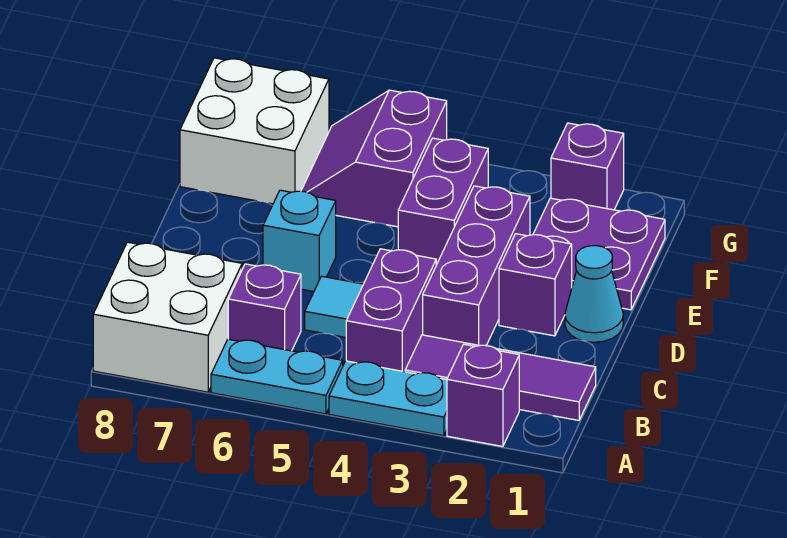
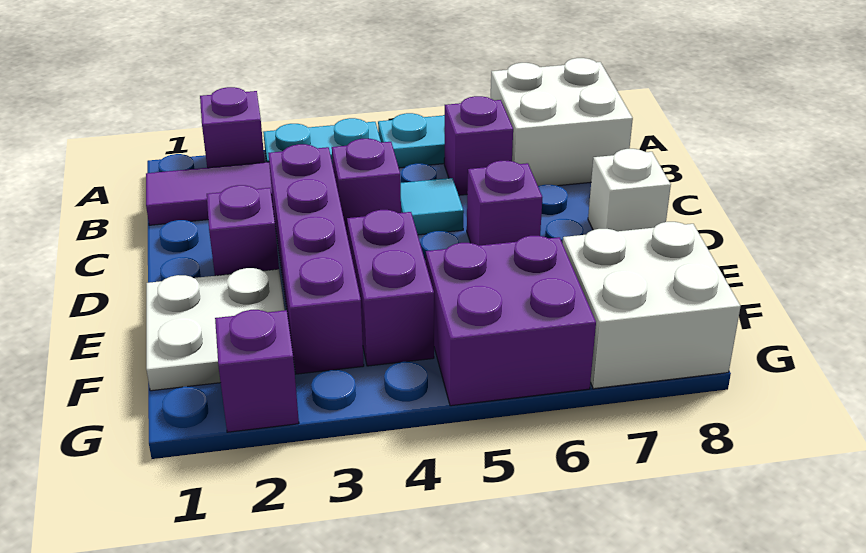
purple 1x2 brick [346,249,436,372] -> purple 1x1 brick [332,139,401,236]
purple 1x3 brick [423,186,530,346] -> purple 1x4 brick [268,144,364,374]
cyan 1x1 cone [565,246,623,342] -> none
cyan 1x1 brick [263,190,336,291] -> purple 1x1 brick [467,161,542,246]
none -> white 1x1 brick [588,149,671,231]
purple 2x2 plate [533,198,665,310] -> white 2x2 plate [146,268,285,391]
purple 2x2 slope [301,90,447,227] -> purple 2x2 brick [426,236,596,406]

